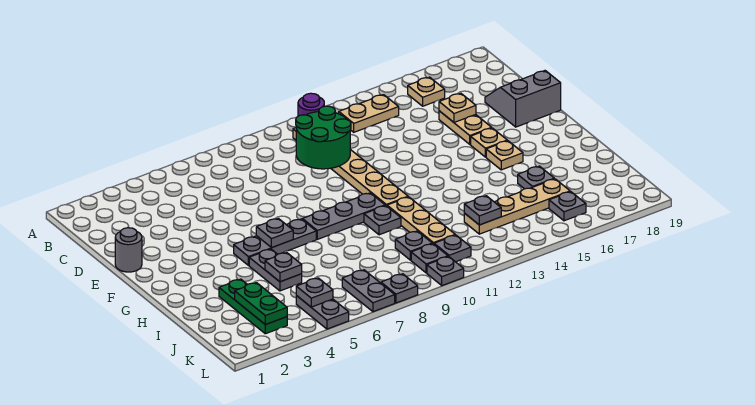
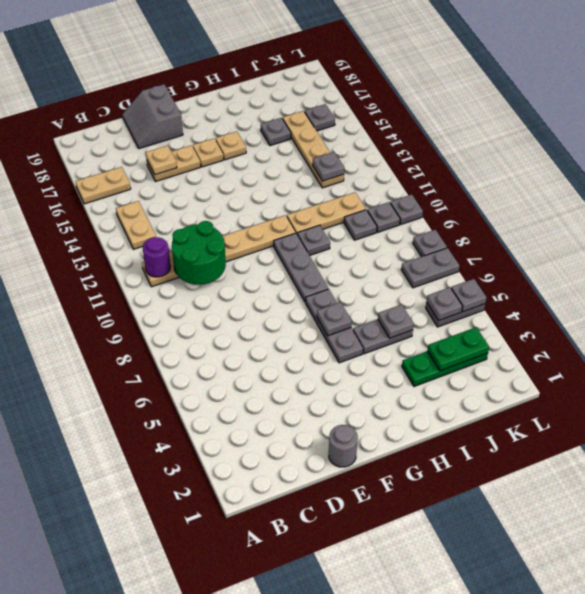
tan 1x1 plate [408,77,445,106] -> tan 1x2 plate [75,167,131,204]
grey 1x1 plate [434,235,471,262] -> grey 1x1 plate moved to [451,279,487,312]

